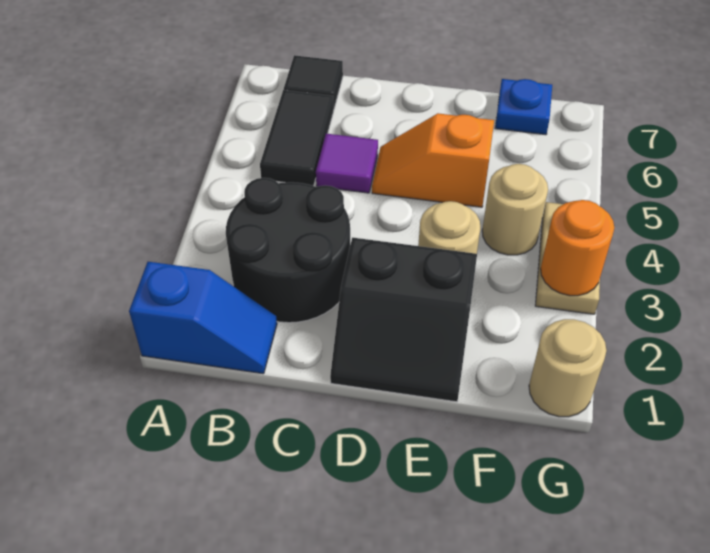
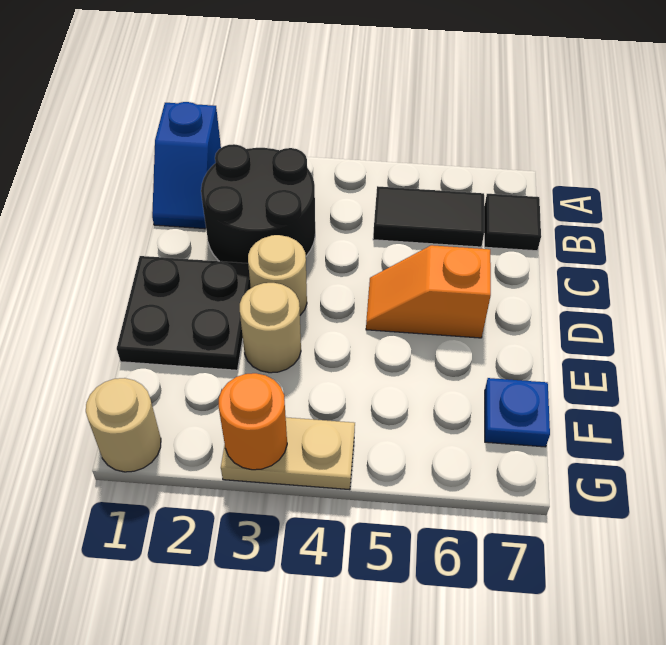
purple 1x1 tile [316,134,378,193] -> none
black 2x2 slope [330,237,477,402] -> black 2x2 plate [117,256,251,370]
orange 1x2 slope [372,113,494,207] -> orange 1x2 slope turned to [366,245,491,338]
tan 1x1 round brick [482,164,548,255] -> tan 1x1 round brick moved to [248,235,307,315]

